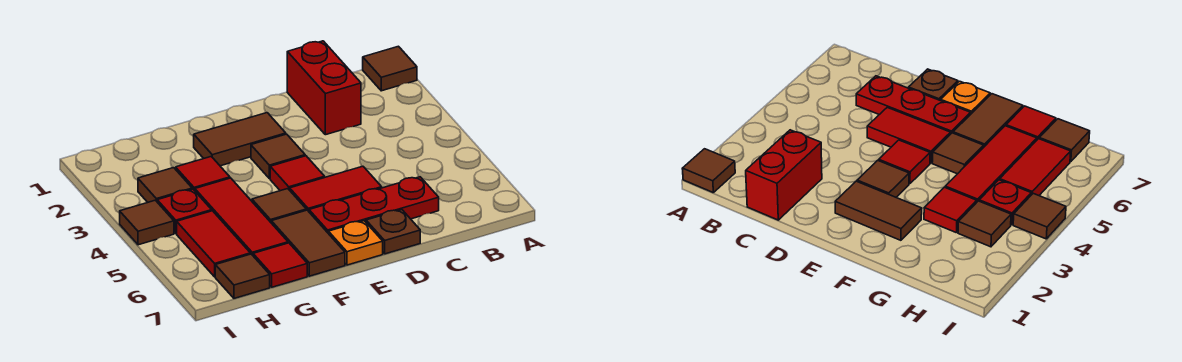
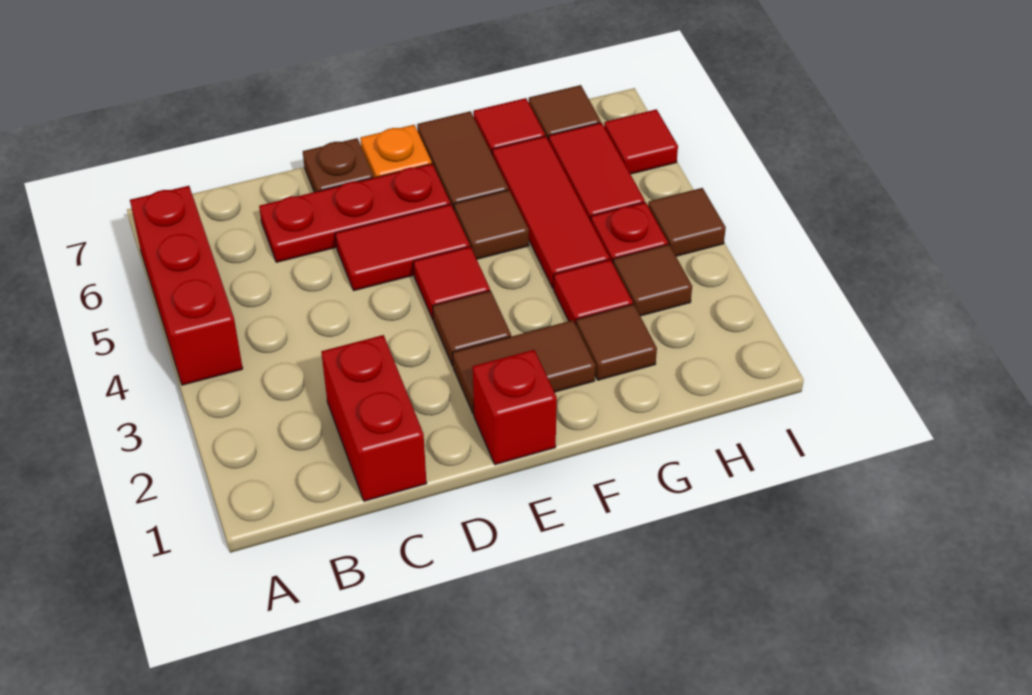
brown 1x1 tile [363,46,417,91] -> brown 1x1 tile moved to [576,304,657,380]
none -> red 1x3 brick [130,186,243,385]
none -> red 1x1 brick [473,350,557,465]
none -> red 1x1 tile [604,109,678,174]

